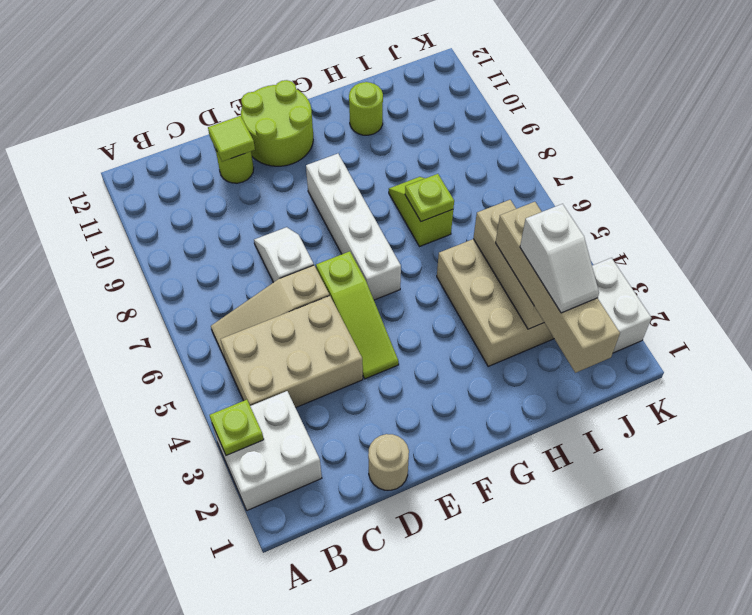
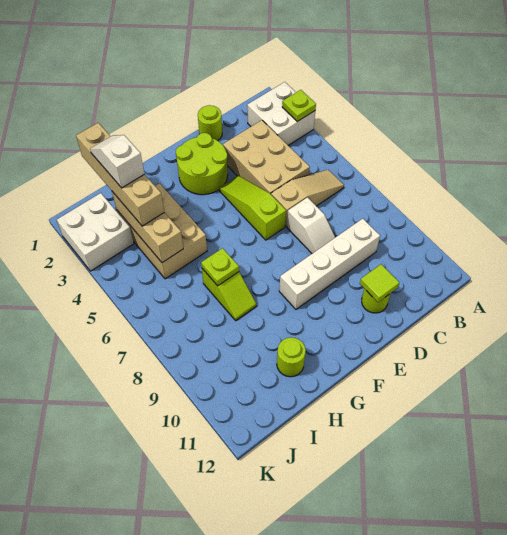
tan 2x3 brick [221,296,363,408] -> tan 2x3 brick turned to [223,120,310,194]
tan 1x1 round brick [368,434,409,490] -> lime 1x1 round brick [198,105,222,141]
lime 2x2 round brick [241,80,313,166] -> lime 2x2 round brick moved to [176,133,228,195]
white 1x4 brick [306,154,401,300] -> white 1x4 brick turned to [279,219,380,309]

